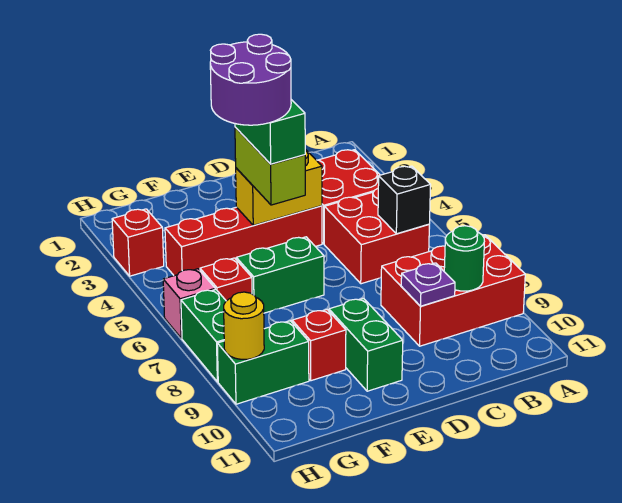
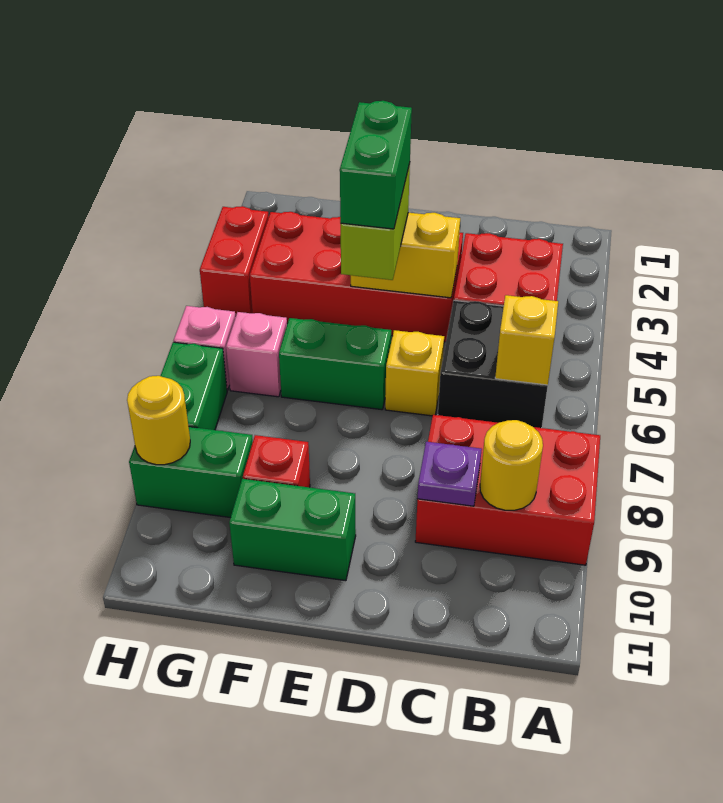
red 2x2 brick [324,189,429,284] -> black 2x2 brick [438,300,548,428]
black 1x1 brick [378,166,431,234] -> yellow 1x1 brick [495,295,558,385]
green 1x1 round brick [444,226,484,291] -> yellow 1x1 round brick [480,420,543,510]
red 1x4 brick [165,206,322,276] -> red 2x4 brick [250,212,463,342]
none -> yellow 1x1 brick [385,330,444,416]
purple 2x2 round brick [210,34,291,125] -> none
green 1x2 brick [329,298,403,391] -> green 1x2 brick turned to [229,479,356,581]
red 1x1 brick [200,258,252,301] -> pink 1x1 brick [226,312,287,397]
red 1x1 brick [112,209,164,276] -> red 1x2 brick [200,206,269,317]

